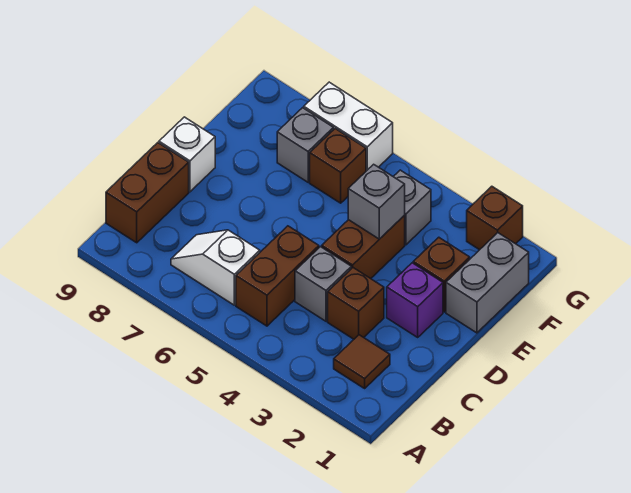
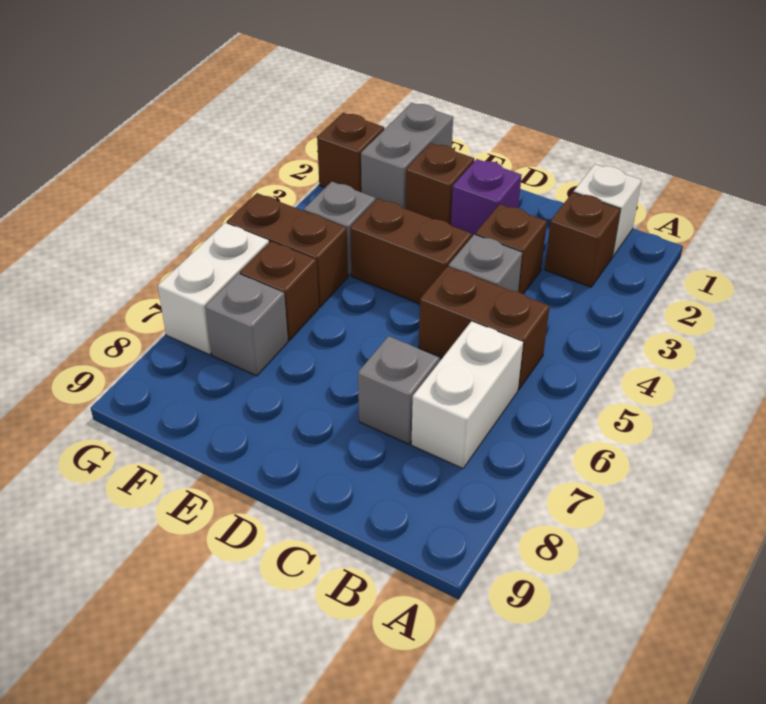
brown 1x1 tile [334,335,390,388] -> brown 1x1 brick [545,192,620,287]
white 1x2 slope [171,230,260,305] -> white 1x2 brick [411,321,523,468]
brown 1x2 brick [106,143,189,243] -> brown 1x2 brick moved to [227,193,348,307]
white 1x1 brick [159,117,215,192] -> white 1x1 brick moved to [574,164,642,257]
grey 1x2 brick [446,233,529,333] -> grey 1x2 brick turned to [361,103,453,209]
grey 1x1 brick [348,164,405,239] -> grey 1x1 brick moved to [358,336,440,444]

